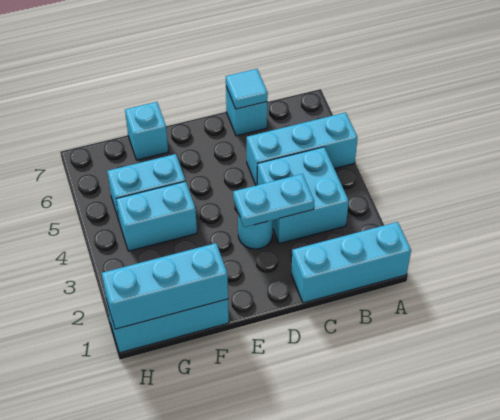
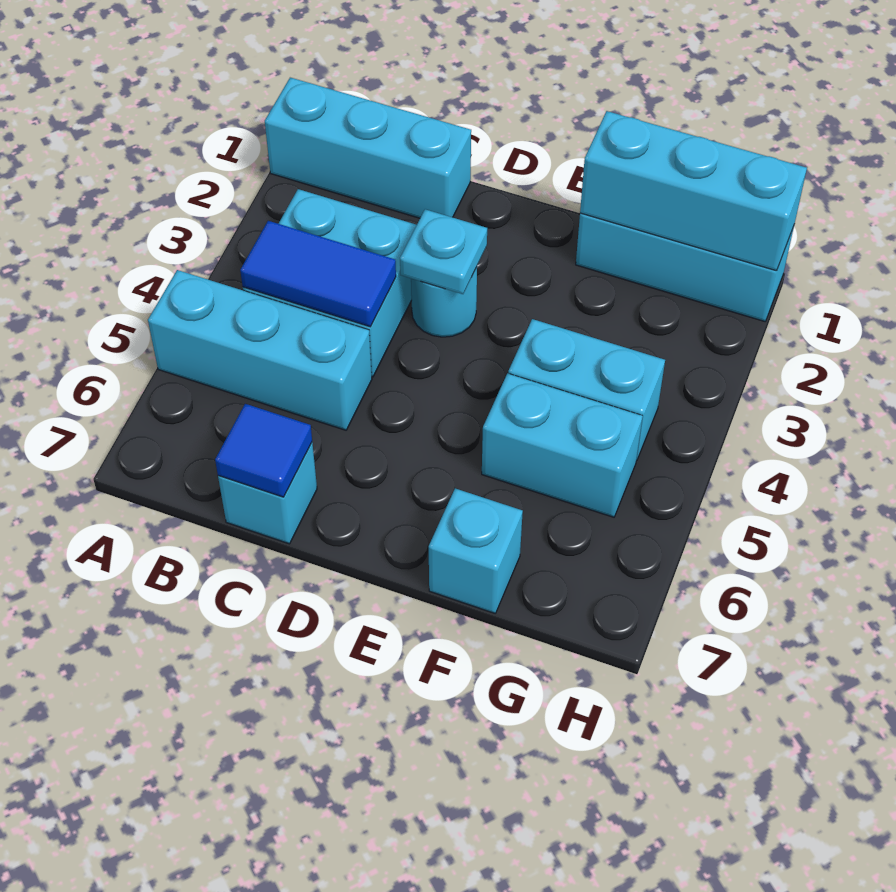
none -> blue 1x2 tile [240,221,396,327]
cyan 1x2 plate [233,174,314,227] -> cyan 1x1 plate [400,209,487,294]
cyan 1x1 tile [226,69,268,109] -> blue 1x1 tile [215,404,312,497]

